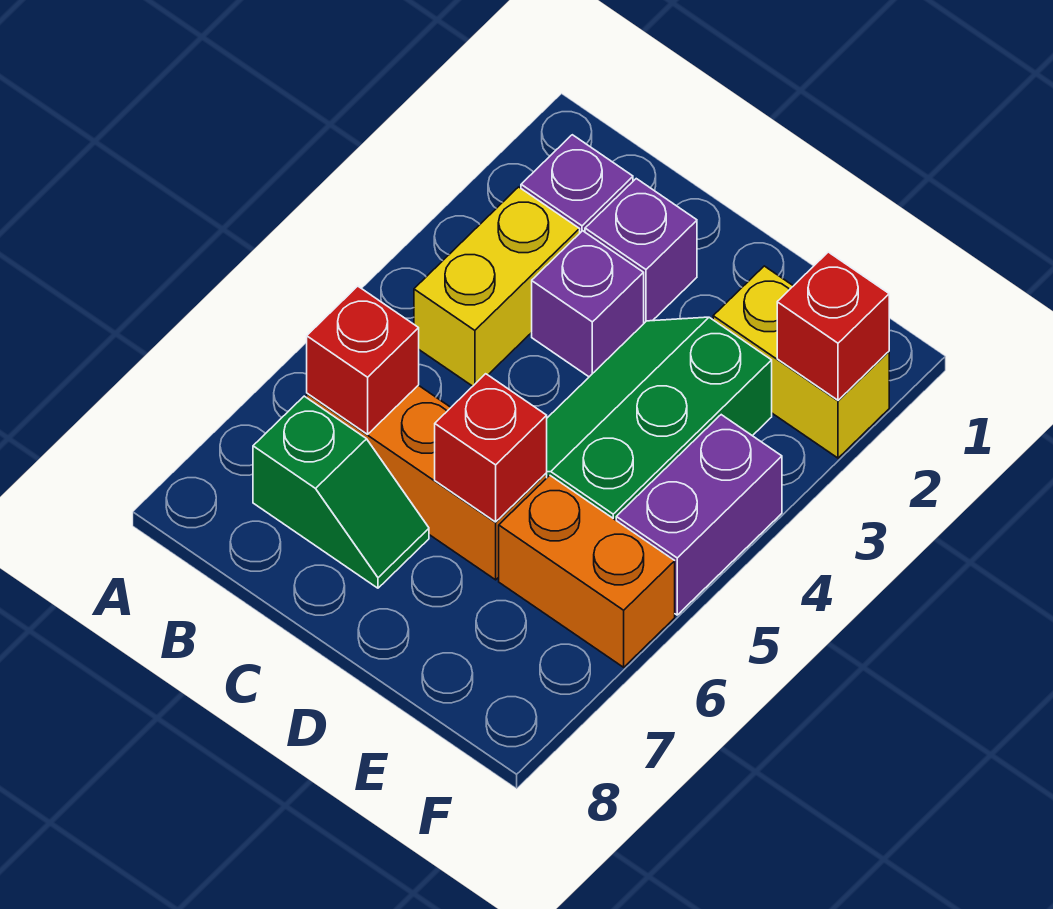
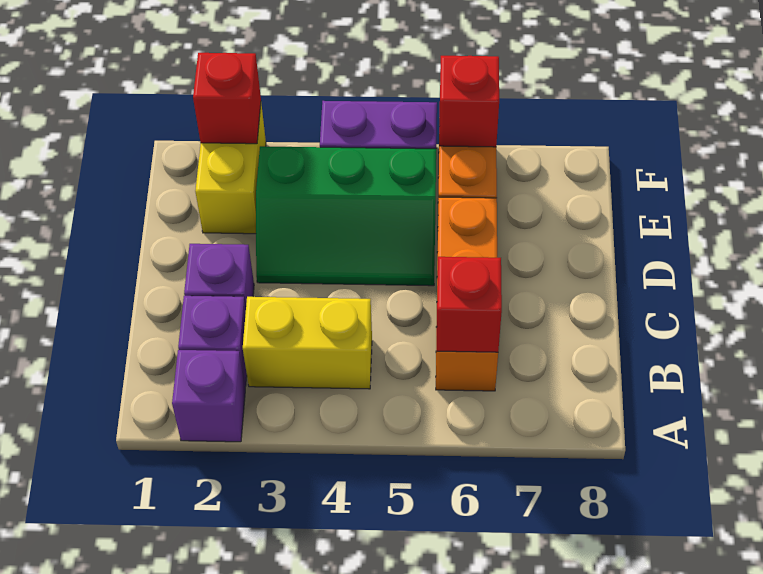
green 1x2 slope [253,396,429,588] -> none
purple 1x1 brick [532,231,644,377] -> purple 1x1 brick moved to [172,350,245,442]
red 1x1 brick [435,374,547,522] -> red 1x1 brick moved to [439,56,499,147]

